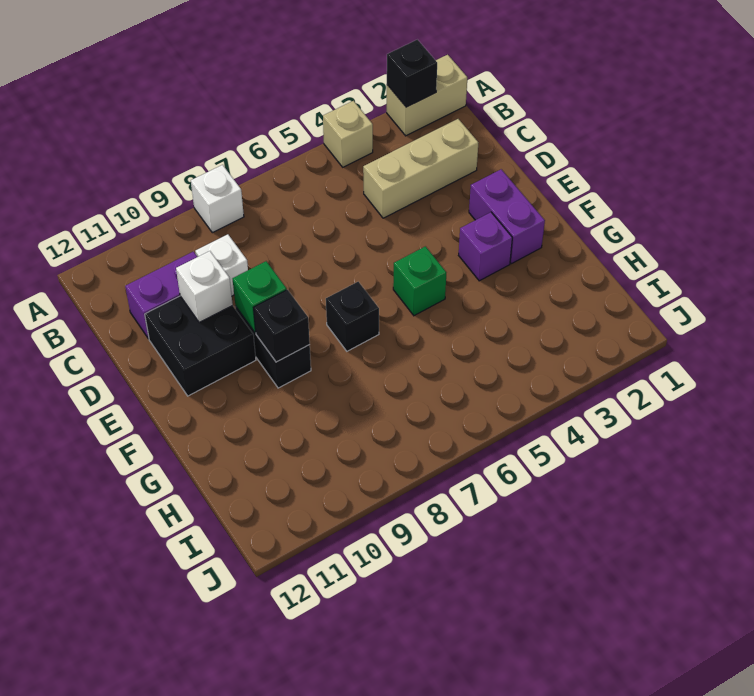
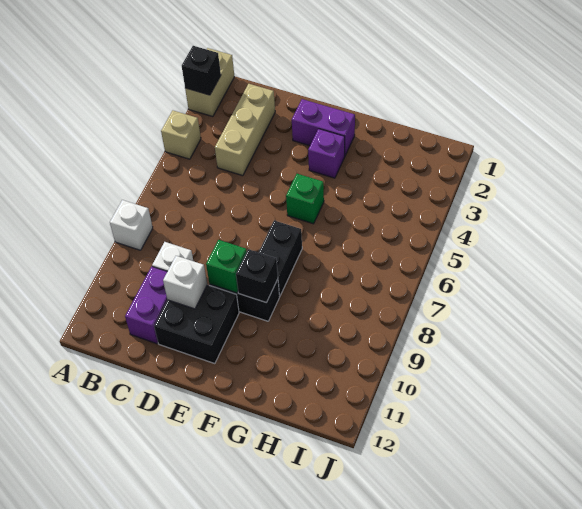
black 1x1 brick [326,282,379,351] -> black 1x2 brick [259,220,302,296]

